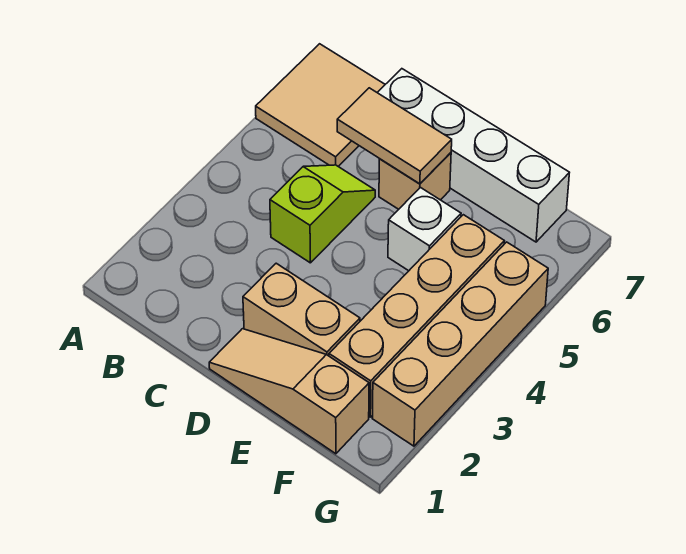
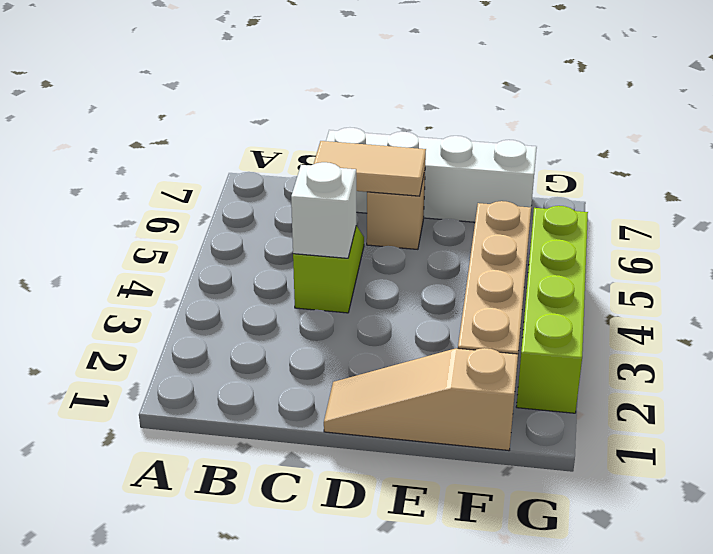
tan 2x2 tile [256,44,385,166] -> none
tan 1x2 brick [243,263,360,356] -> none
white 1x1 brick [388,188,461,271] -> white 1x1 brick moved to [291,162,356,258]
tan 1x4 brick [372,242,548,446] -> lime 1x4 brick [516,206,588,413]

